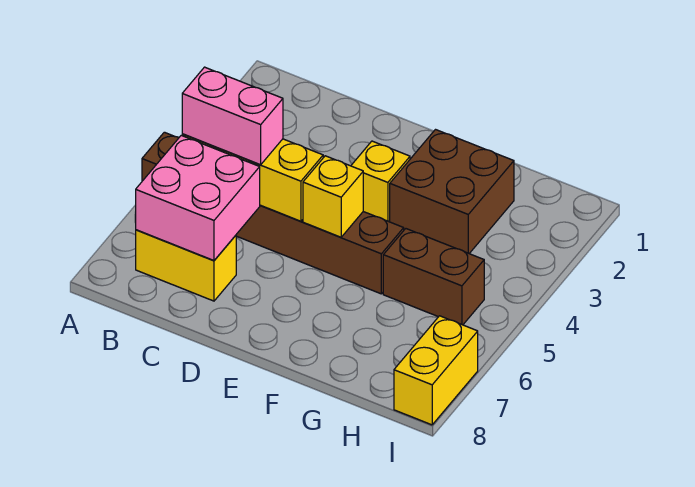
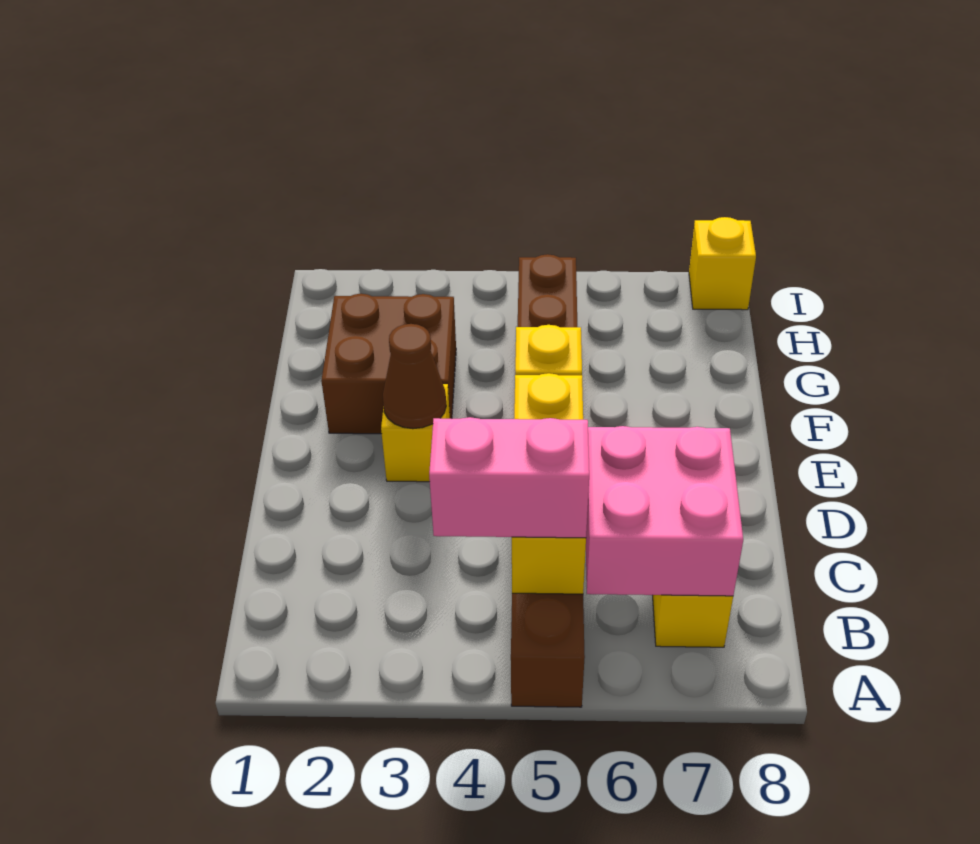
pink 1x2 brick [182,67,283,165] -> pink 1x2 brick turned to [429,417,589,538]
none -> brown 1x1 cone [383,324,446,429]
yellow 1x2 brick [394,316,478,425] -> yellow 1x1 brick [689,217,756,310]

